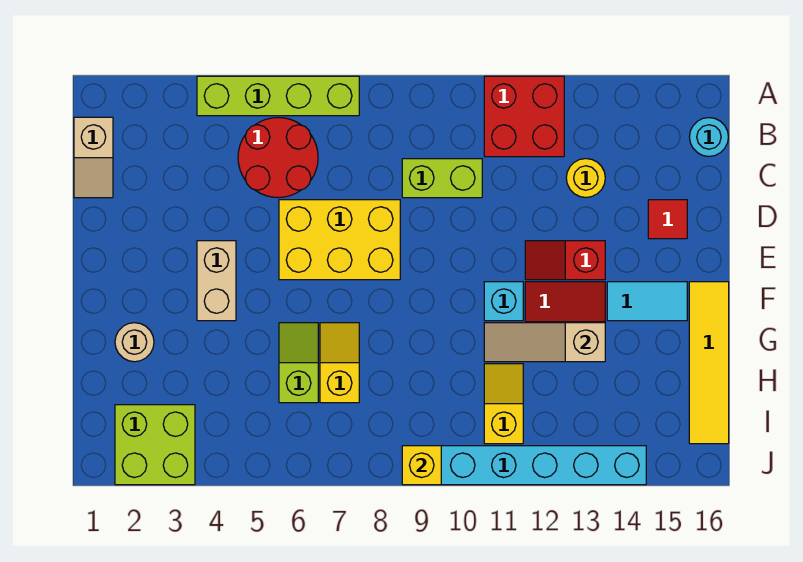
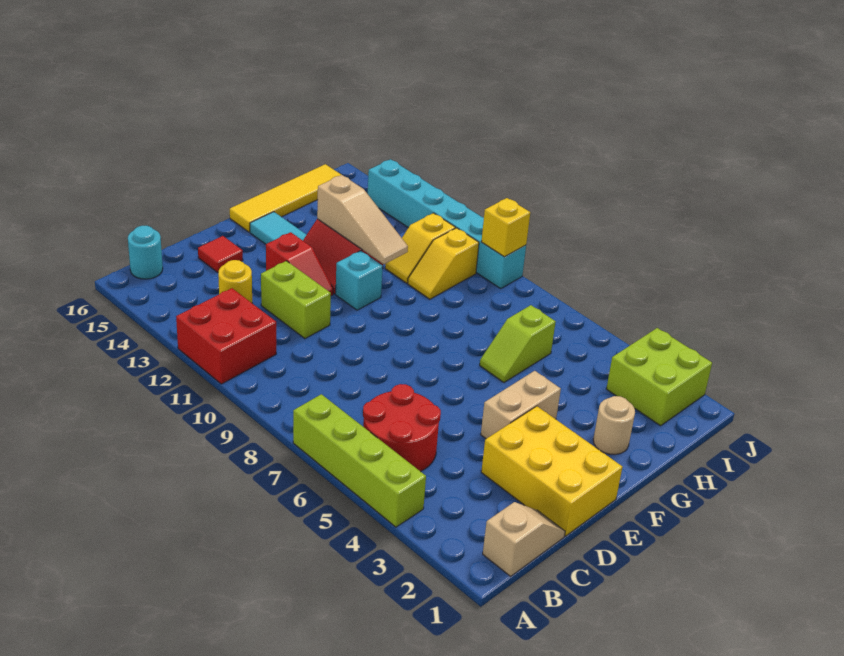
lime 1x2 brick [402,159,482,198] -> lime 1x2 brick moved to [261,261,331,339]
yellow 2x3 brick [279,200,400,280] -> yellow 2x3 brick moved to [481,406,622,536]
yellow 1x2 slope [320,323,359,403] -> yellow 1x2 slope moved to [408,228,479,299]

